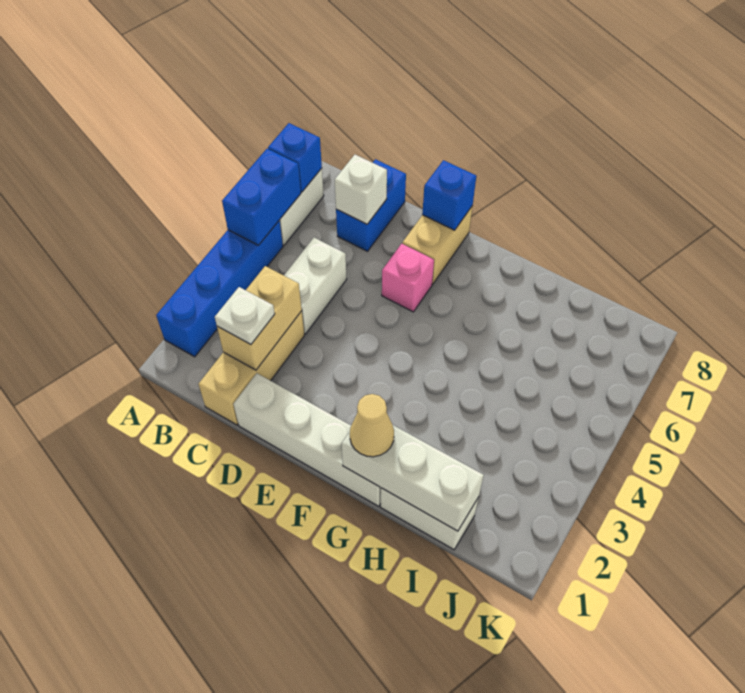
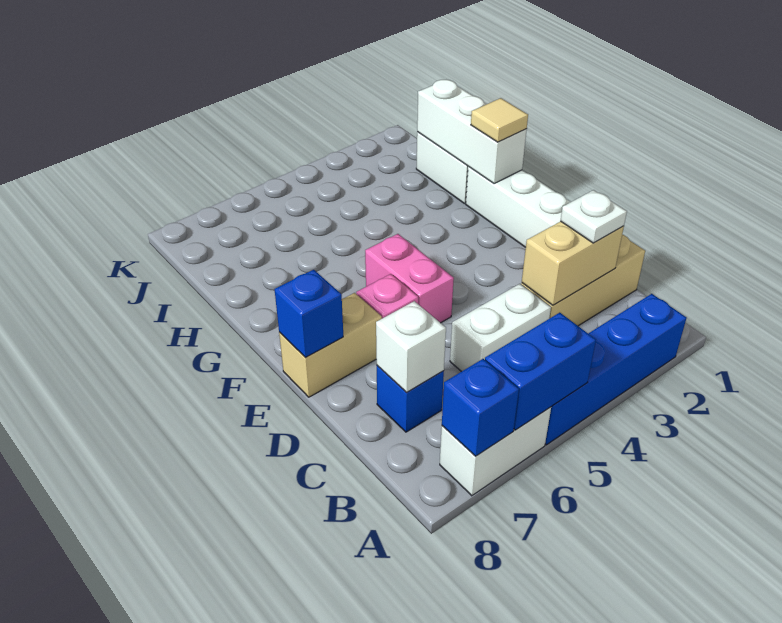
blue 1x2 brick [336,159,406,251] -> blue 1x1 brick [377,366,444,432]
none -> pink 1x2 brick [365,234,454,323]
tan 1x1 cone [350,394,394,457] -> tan 1x1 tile [471,98,528,142]

